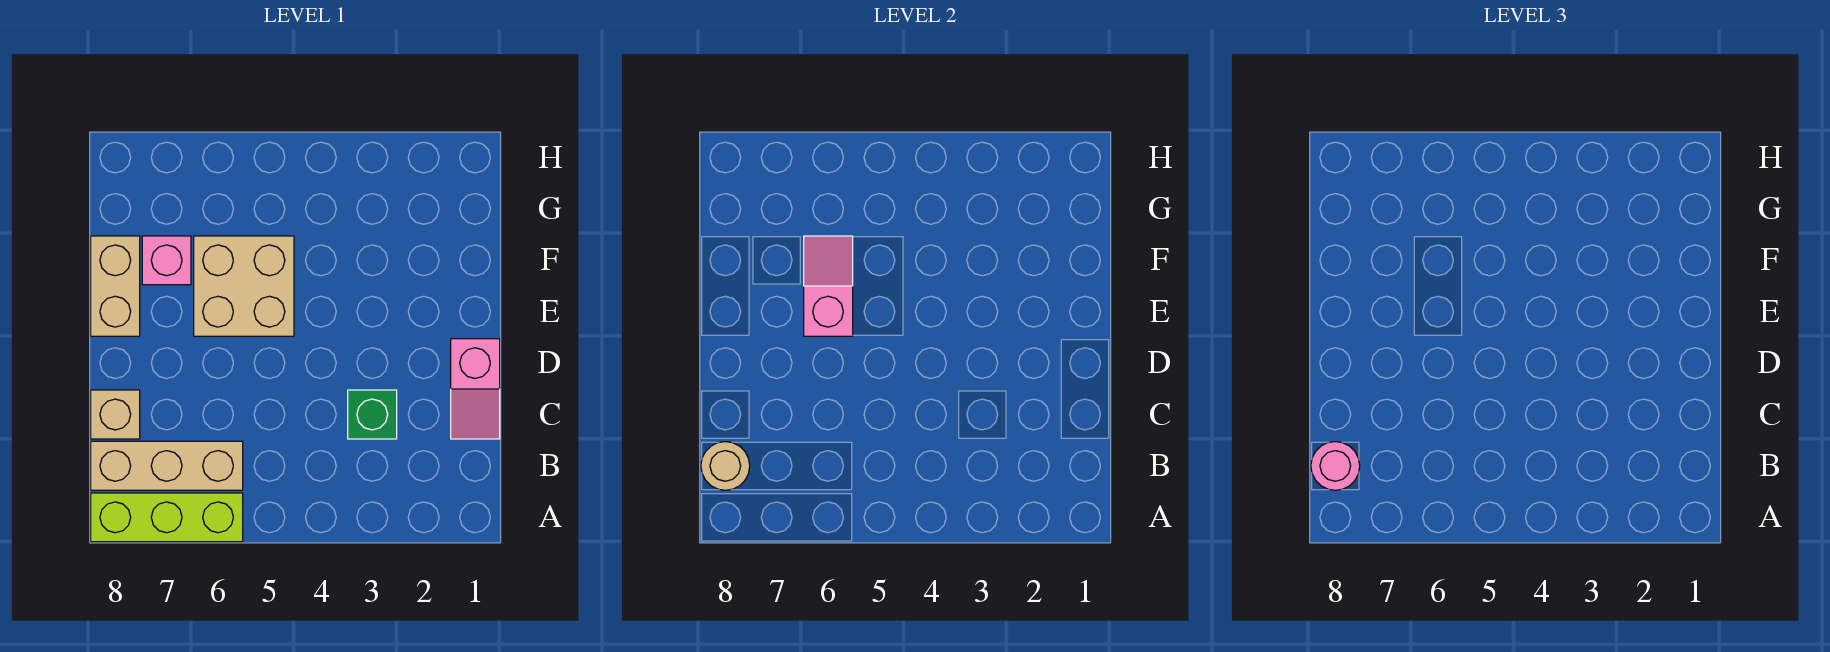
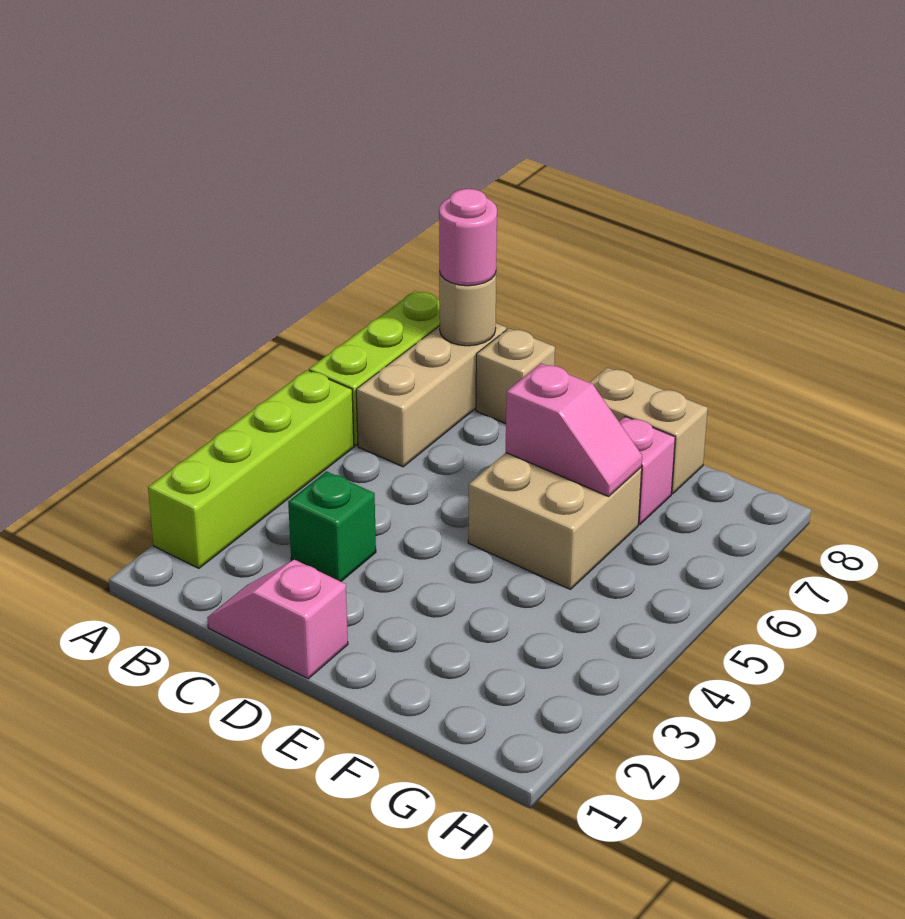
none -> lime 1x4 brick [148,370,354,568]

